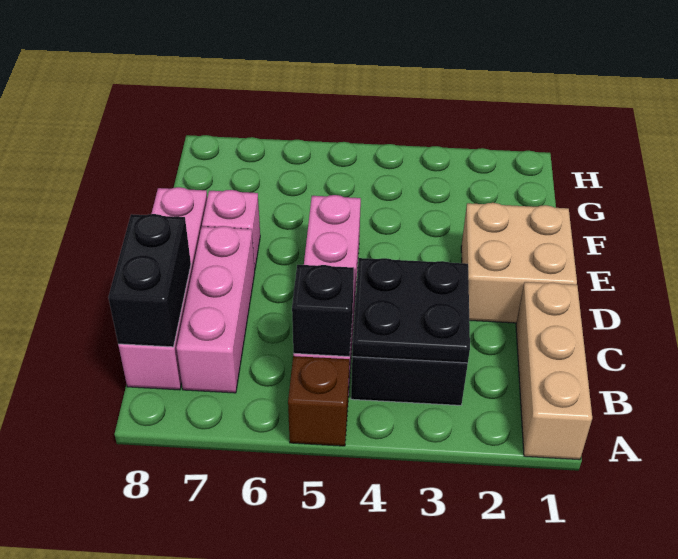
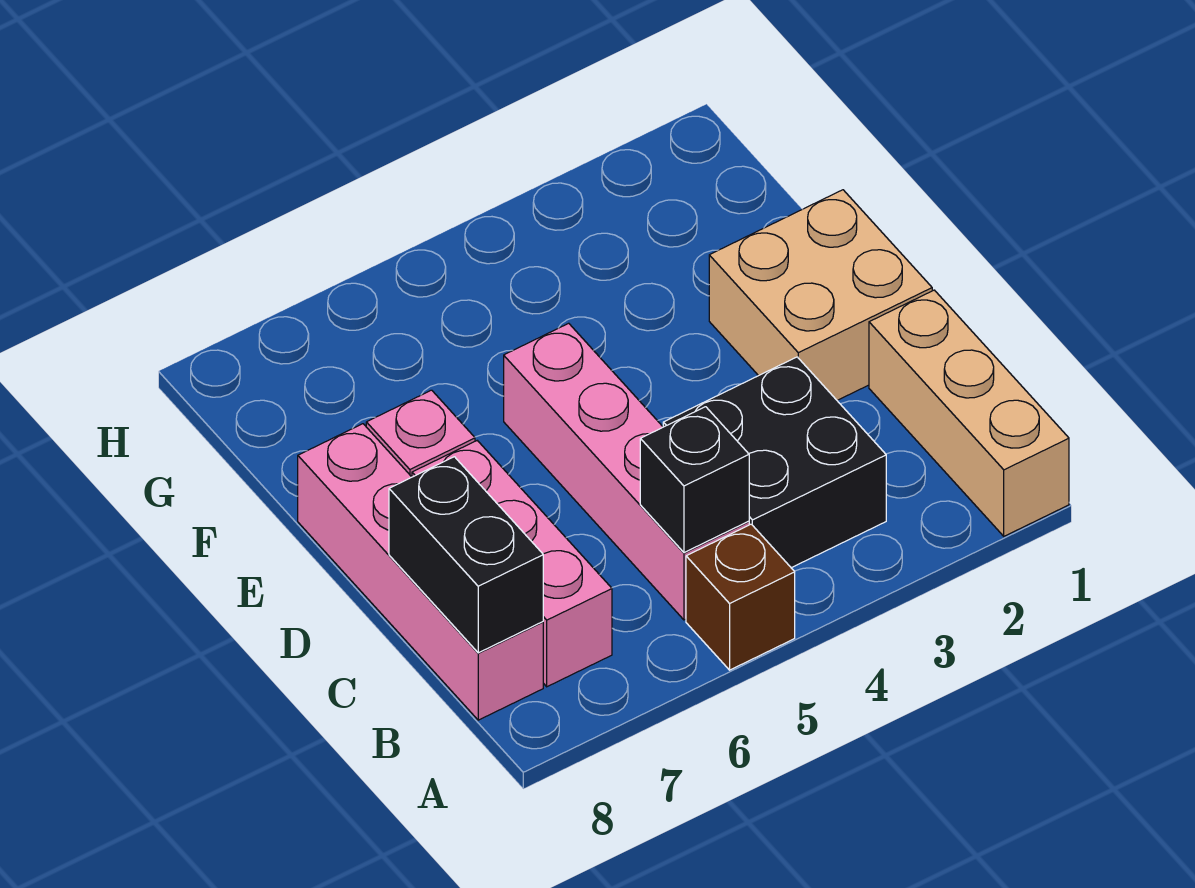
black 2x2 plate [352,258,470,363] -> none

